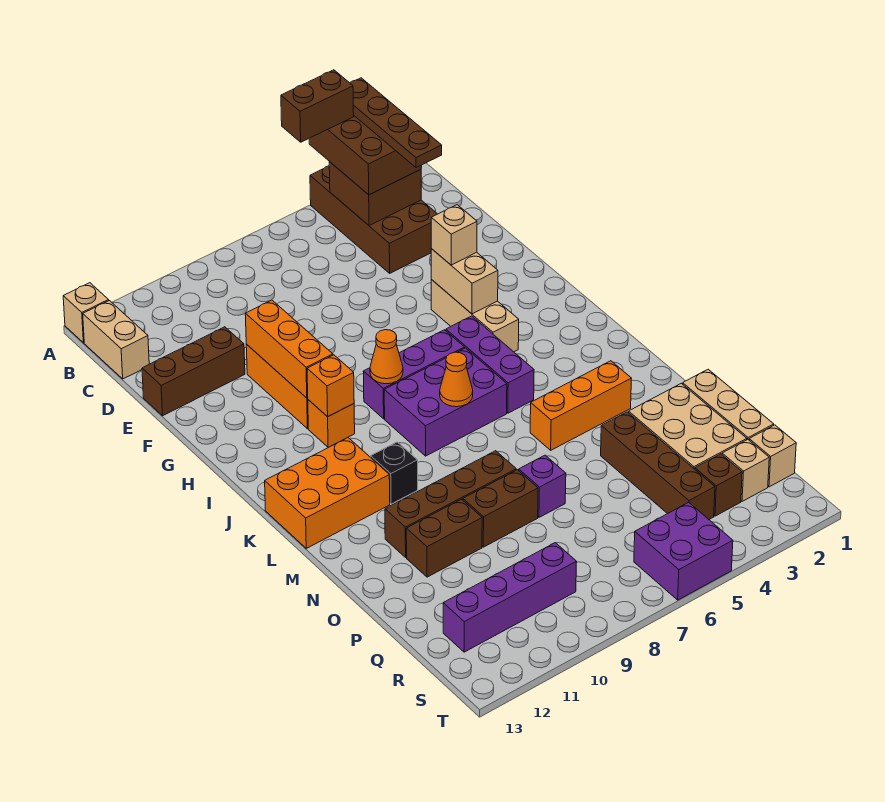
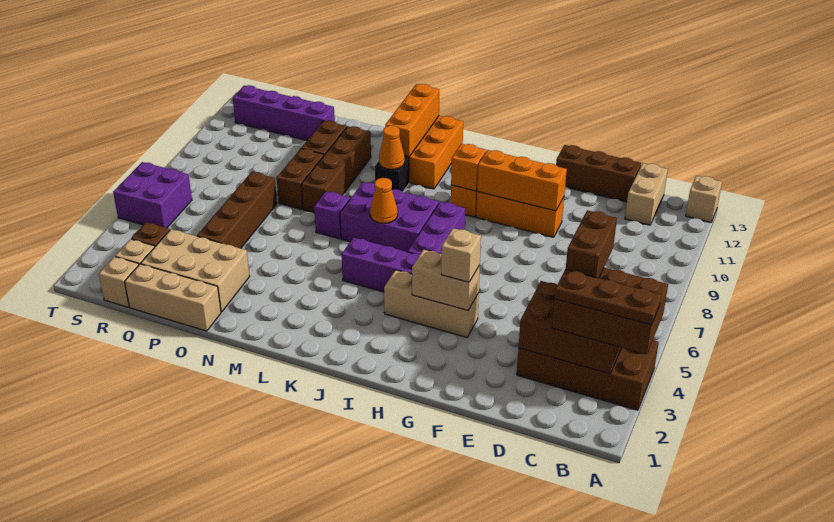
brown 1x4 plate [350,78,442,168] -> brown 1x3 plate [554,269,661,325]
brown 1x2 brick [281,70,354,142] -> brown 1x2 brick moved to [566,210,617,278]
brown 2x2 brick [329,162,421,226] -> brown 2x3 brick [518,281,621,374]
tan 1x2 brick [83,301,149,379] -> tan 1x2 brick turned to [625,163,668,225]
brown 1x3 brick [142,327,245,416] -> brown 1x3 brick turned to [556,145,641,202]
orange 1x1 cone [370,330,403,384] -> orange 1x1 cone moved to [379,126,405,169]
purple 2x3 brick [384,348,507,456] -> purple 2x3 brick turned to [340,182,439,252]
orange 1x3 brick [530,361,632,450] -> orange 1x3 brick moved to [385,84,439,157]
brown 1x4 brick [601,412,715,519] -> brown 1x4 brick turned to [197,172,277,248]
purple 1x1 brick [518,455,566,517] -> purple 1x1 brick moved to [314,191,350,239]
purple 1x4 brick [443,543,577,652] -> purple 1x4 brick turned to [233,85,335,140]

